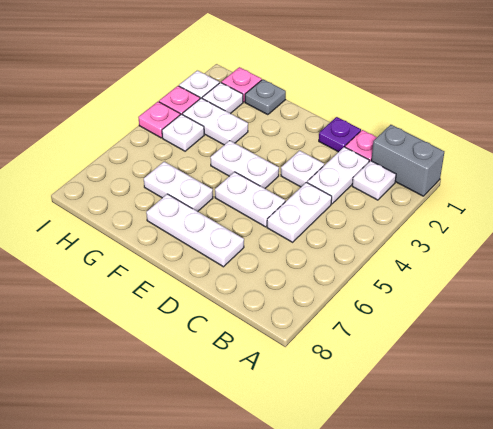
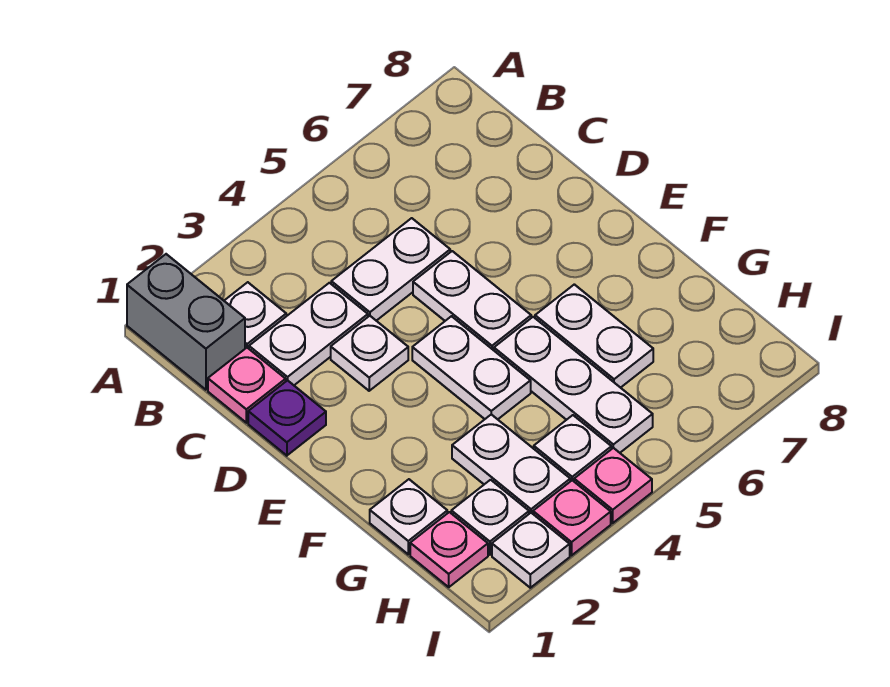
white 1x3 plate [146,194,244,267] -> white 1x3 plate moved to [494,317,653,453]
grey 1x1 plate [245,79,286,115] -> white 1x1 plate [370,479,447,554]

